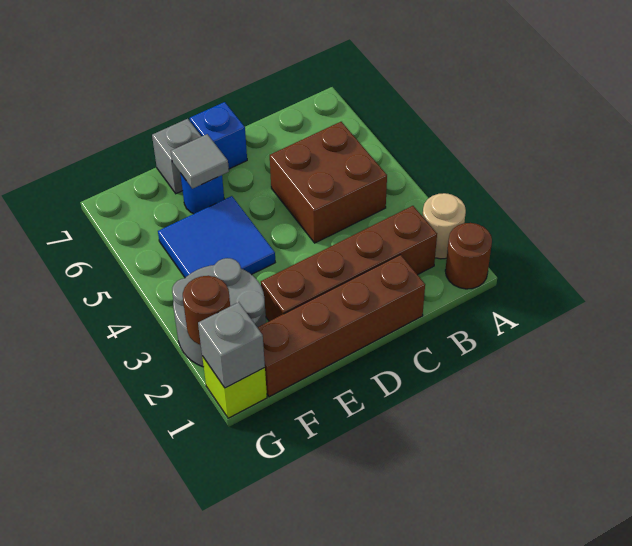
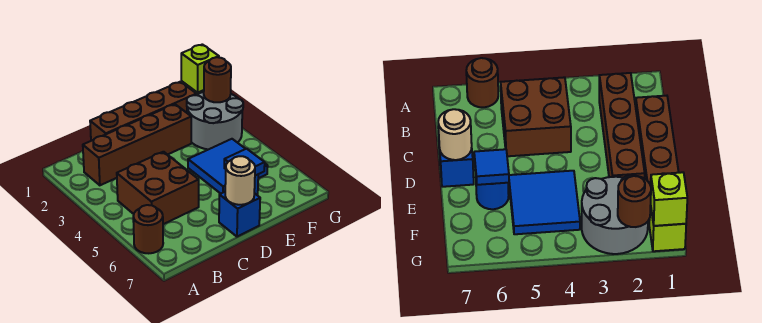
brown 1x1 round brick [445,223,492,289] -> brown 1x1 round brick moved to [133,205,163,253]
tan 1x1 round brick [422,193,466,259] -> tan 1x1 round brick moved to [225,156,255,205]
grey 1x1 tile [171,134,229,189] -> blue 1x1 tile [224,149,265,176]
grey 1x1 brick [152,119,201,194] -> none
grey 1x1 brick [198,302,265,388] -> lime 1x1 brick [181,44,219,93]

